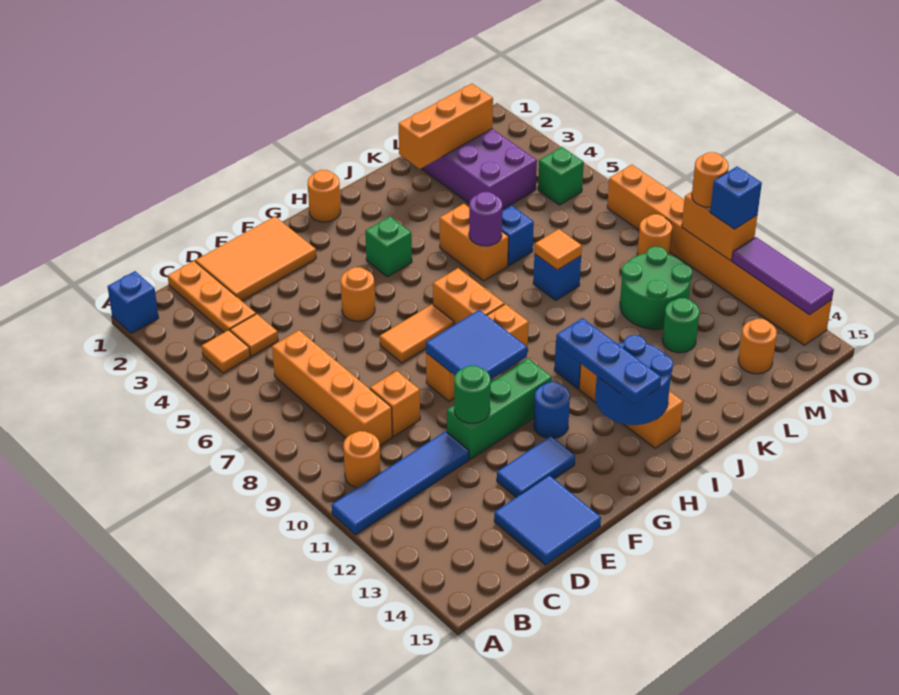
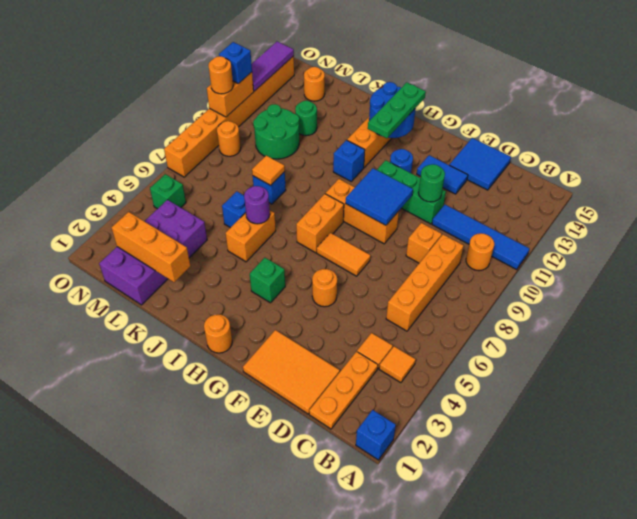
blue 1x3 plate [556,318,661,404] -> green 1x3 plate [368,82,426,138]

